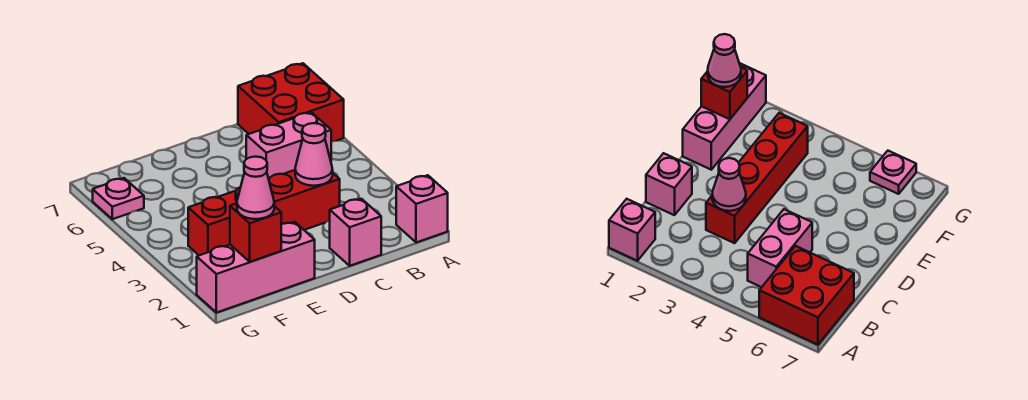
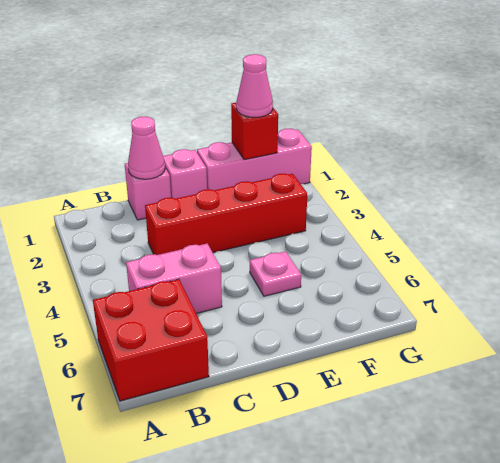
pink 1x1 brick [396,175,448,243] -> pink 1x1 brick moved to [163,149,207,199]
pink 1x1 cone [295,123,333,186] -> pink 1x1 cone moved to [128,116,165,179]
pink 1x1 plate [93,178,144,219] -> pink 1x1 plate moved to [250,251,301,296]

